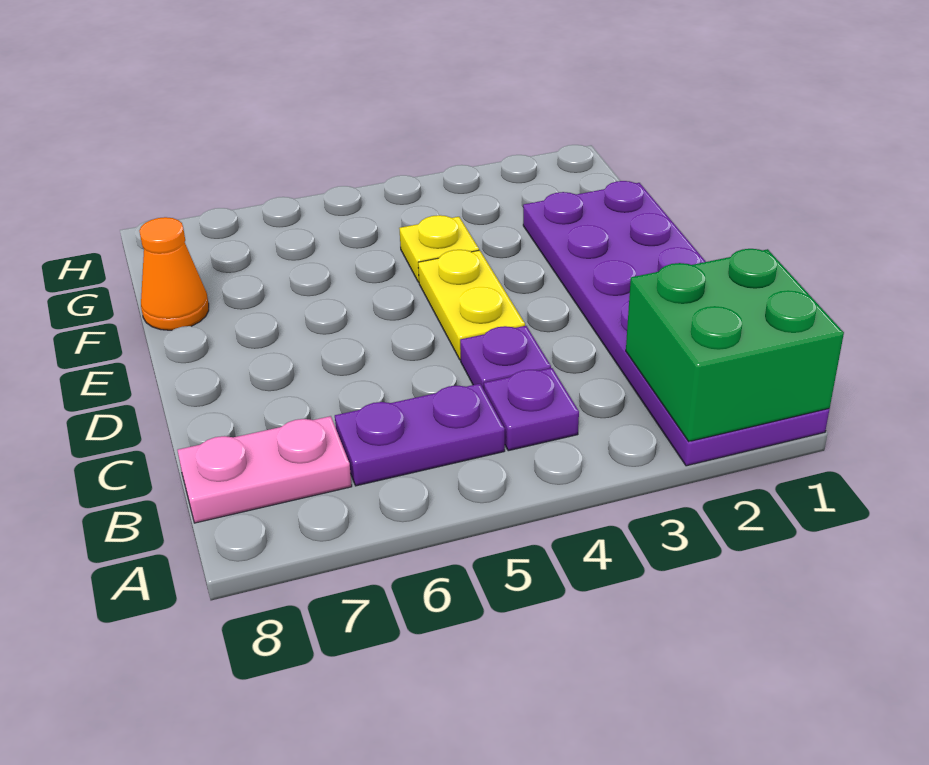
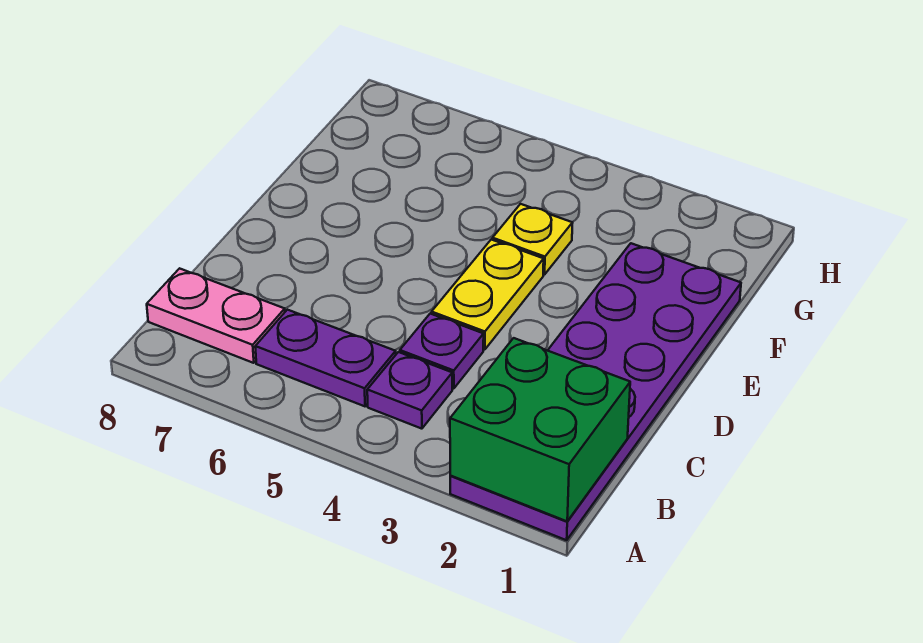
orange 1x1 cone [139,217,209,330] -> none

